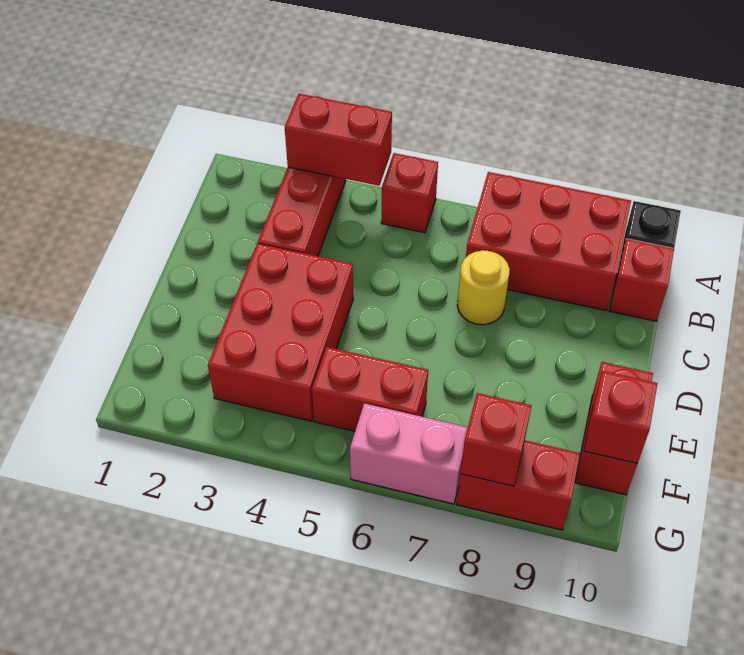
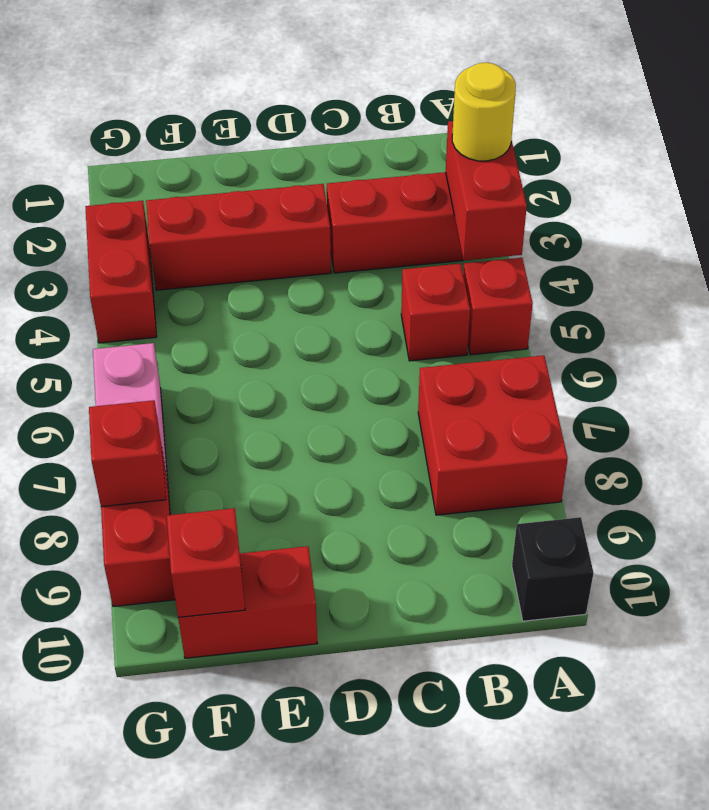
red 2x3 brick [466,172,631,311] -> red 2x2 brick [418,355,568,515]
red 1x1 brick [609,239,674,321] -> red 1x1 brick moved to [401,264,470,361]
yellow 1x1 round brick [457,250,510,325] -> yellow 1x1 round brick moved to [452,63,516,161]
red 2x3 brick [208,243,353,421] -> red 1x3 brick [146,184,331,290]
red 1x2 brick [312,347,428,431] -> red 1x2 brick moved to [85,201,157,343]

